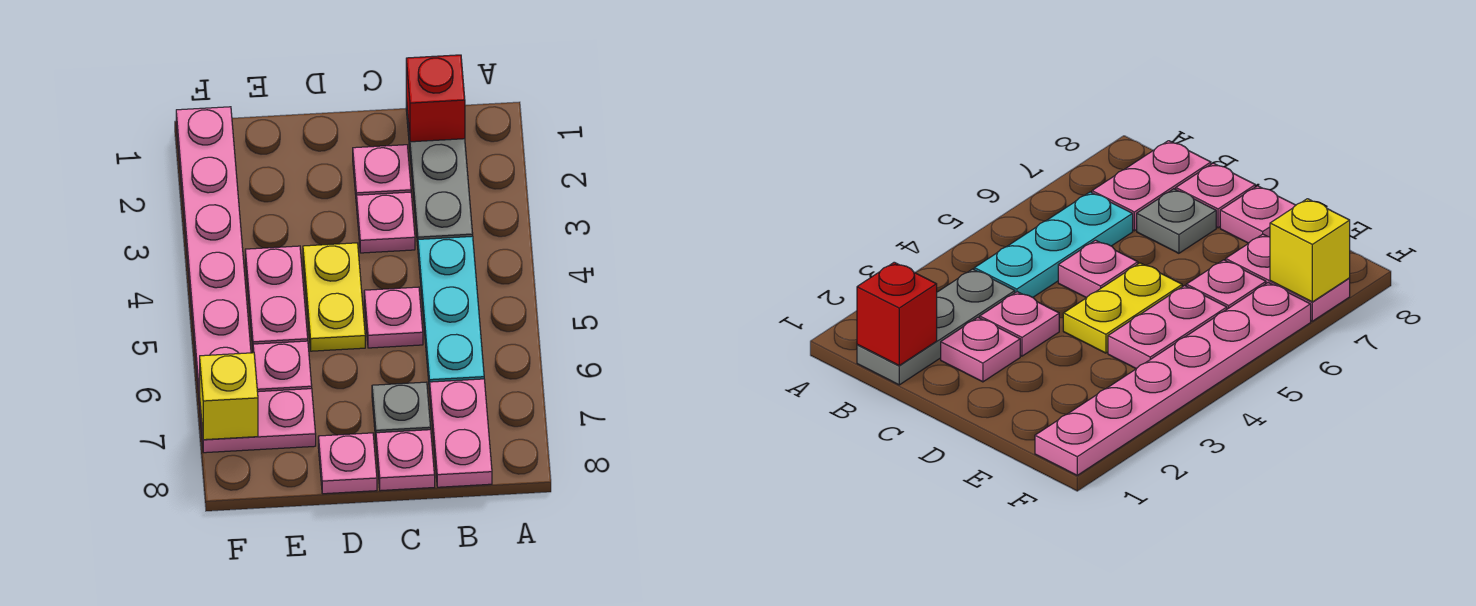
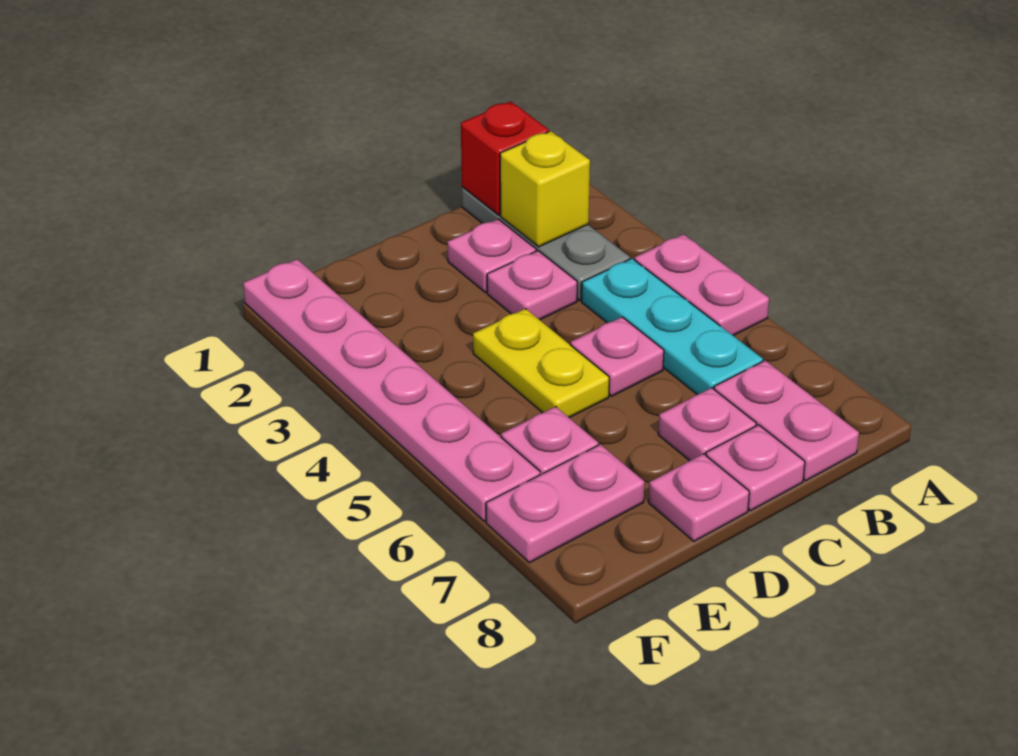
grey 1x1 plate [372,382,431,439] -> pink 1x1 plate [658,388,756,461]
pink 1x2 plate [245,246,308,348] -> pink 1x2 plate moved to [634,234,769,336]
yellow 1x1 brick [199,353,258,440] -> yellow 1x1 brick moved to [500,131,590,247]

